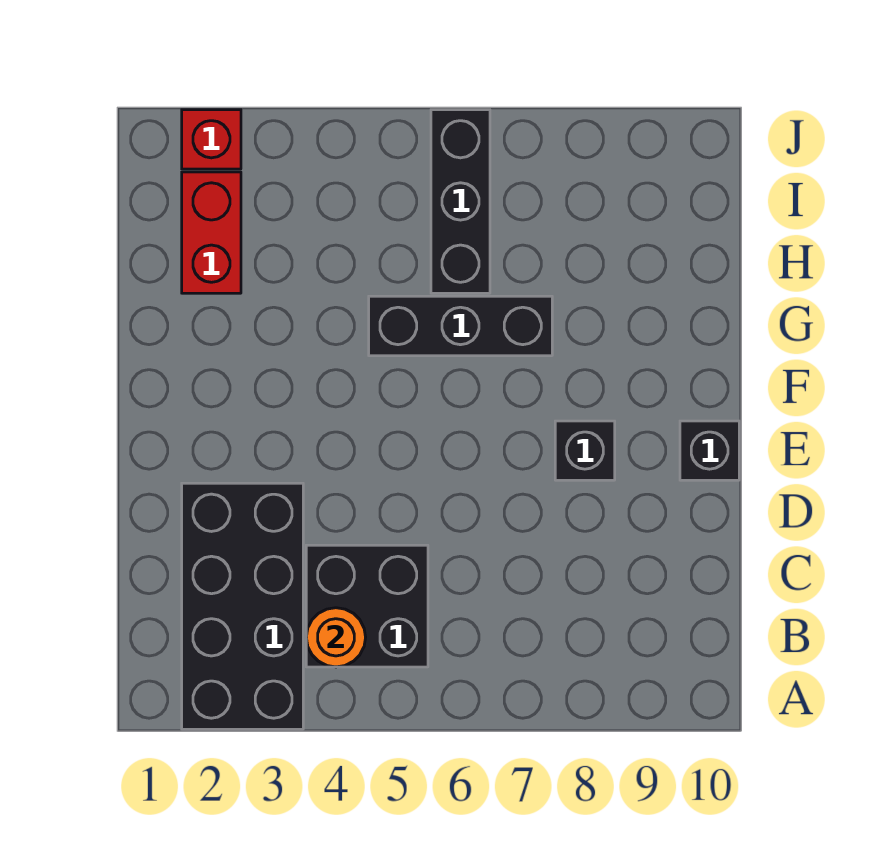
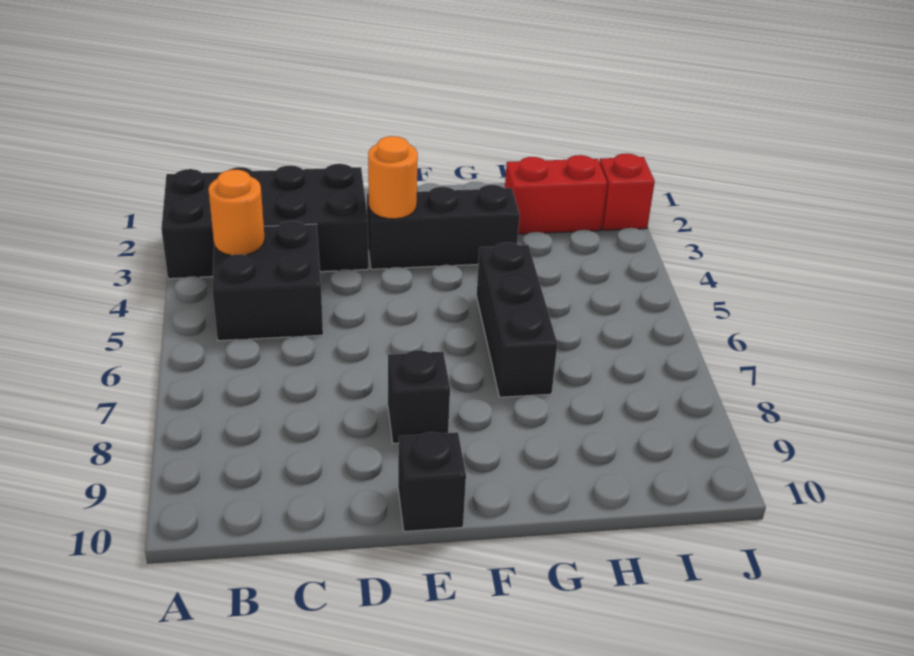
none -> orange 1x1 round brick [368,136,418,219]
black 1x3 brick [431,110,490,293] -> black 1x3 brick moved to [367,185,520,269]

